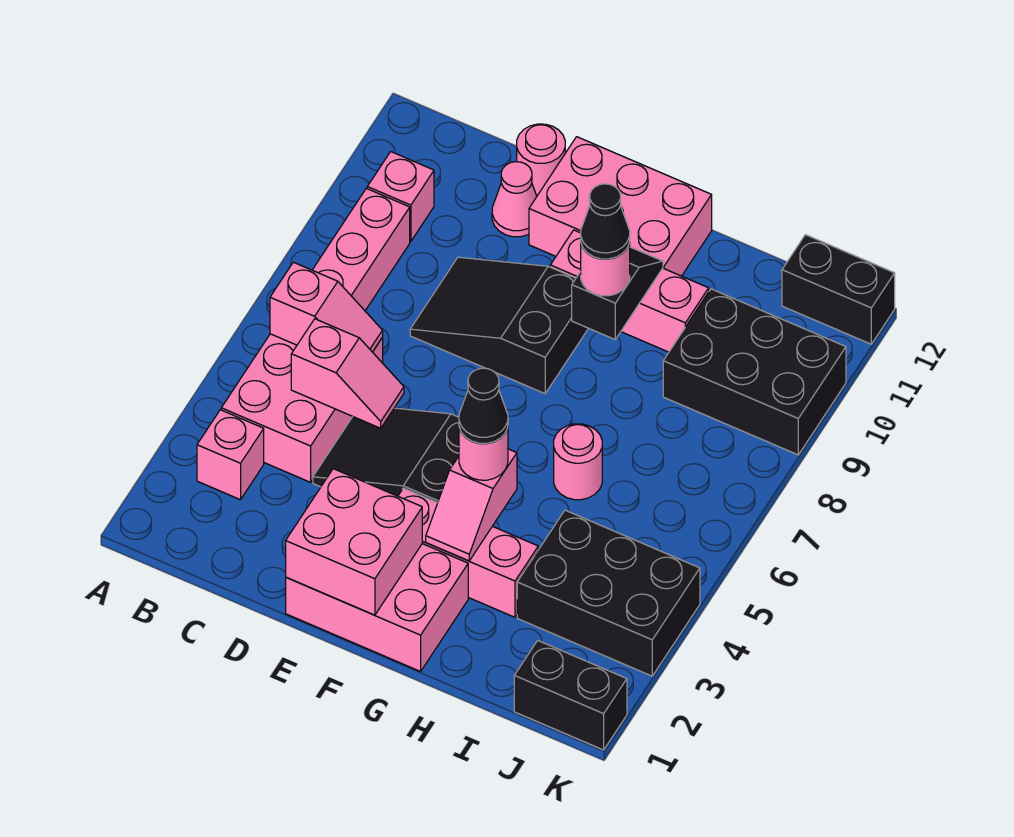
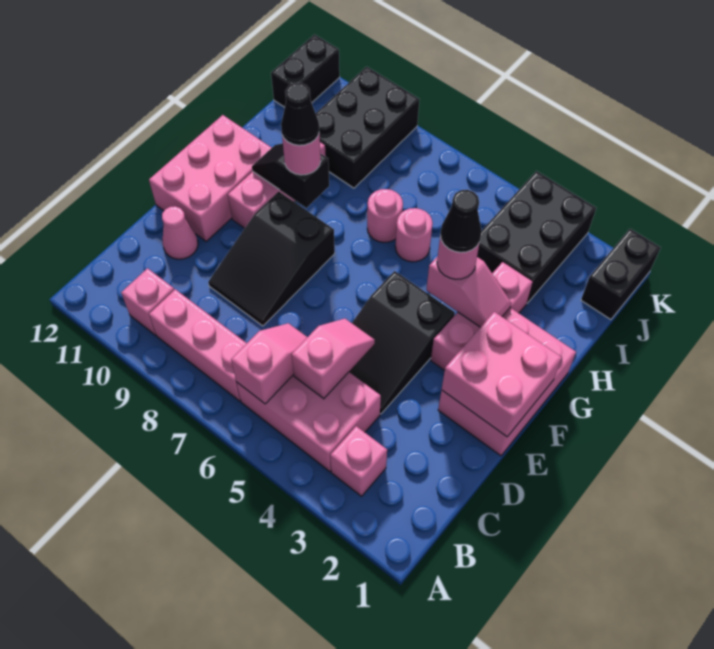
pink 1x1 round brick [517,124,565,196] -> pink 1x1 round brick moved to [367,189,403,242]

